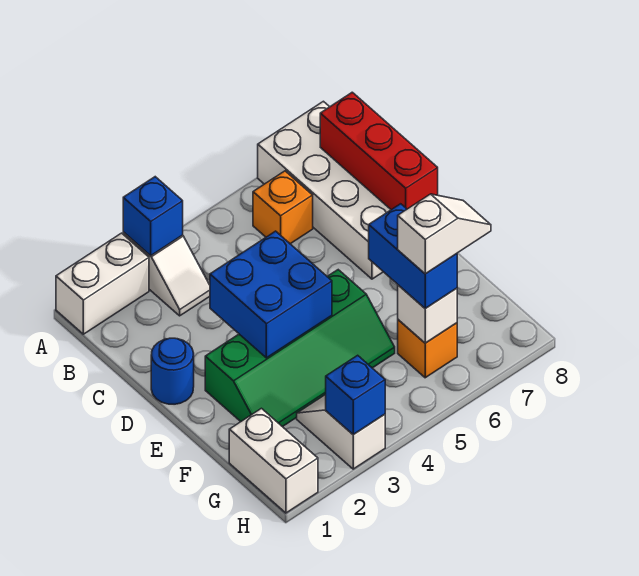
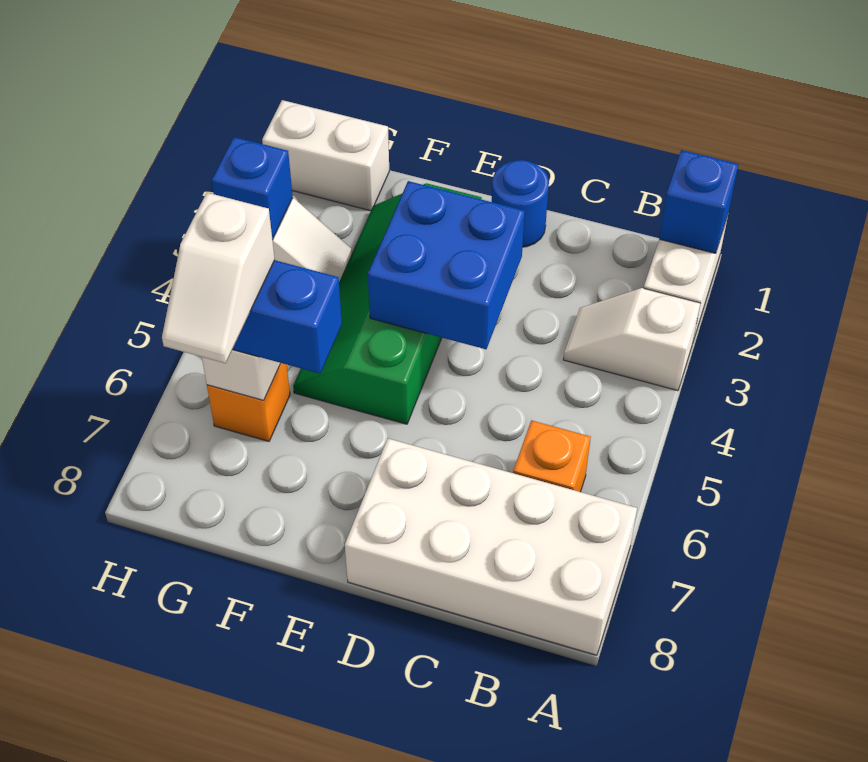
blue 1x1 brick [123,177,183,256] -> blue 1x1 brick moved to [659,150,738,253]
red 1x3 brick [320,92,438,210] -> none

